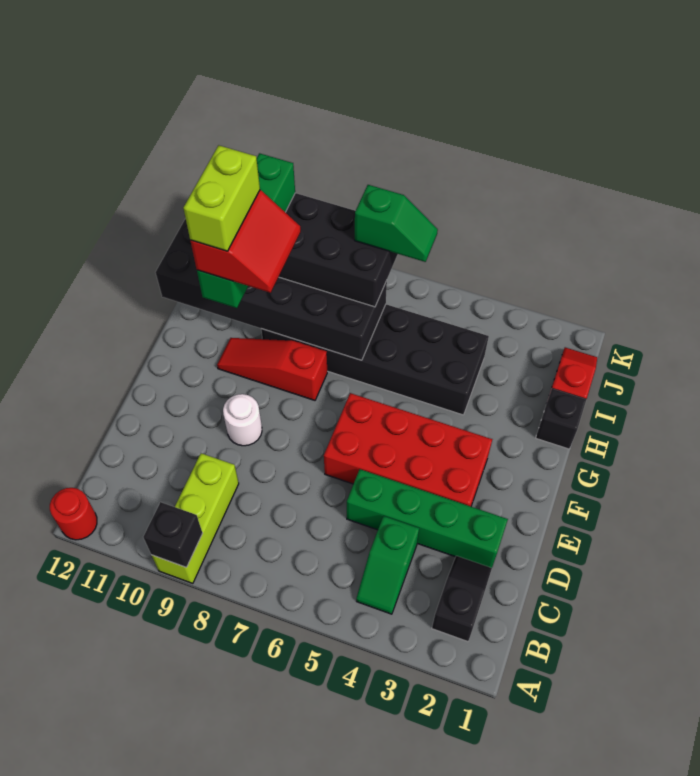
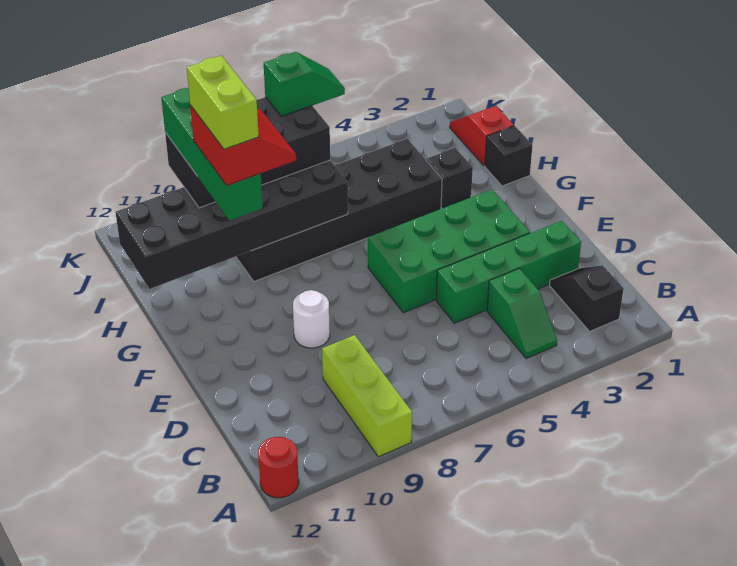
black 1x1 brick [143,502,202,567] -> black 1x1 brick moved to [427,148,473,208]
red 2x4 brick [324,393,492,506] -> green 2x4 brick [368,190,530,313]
red 1x3 slope [217,338,327,400] -> none

